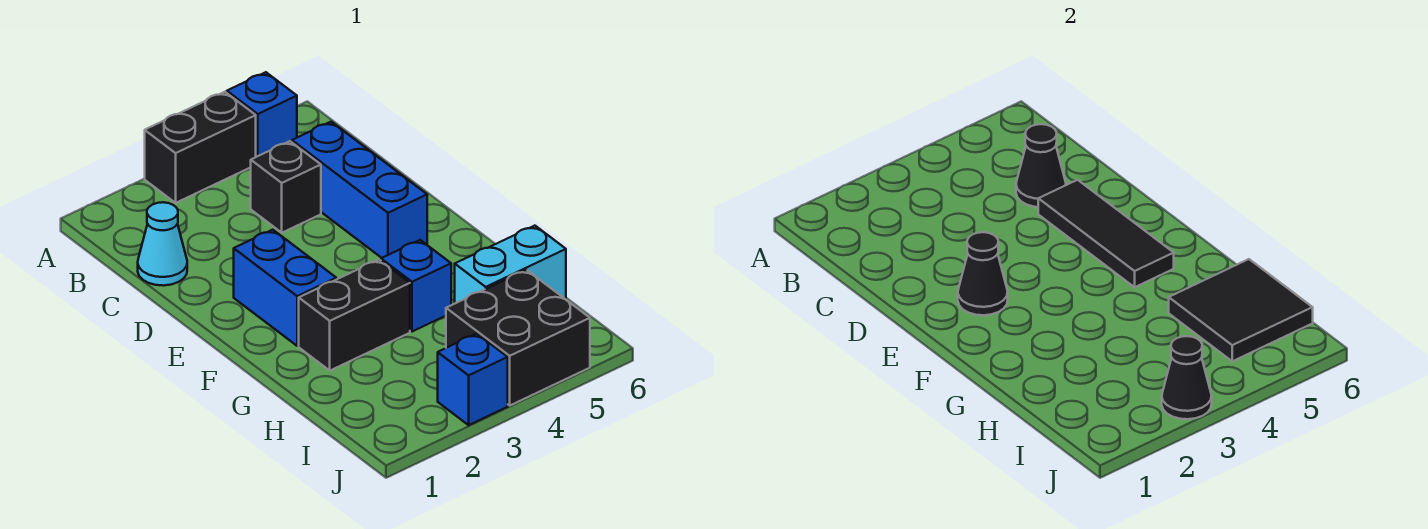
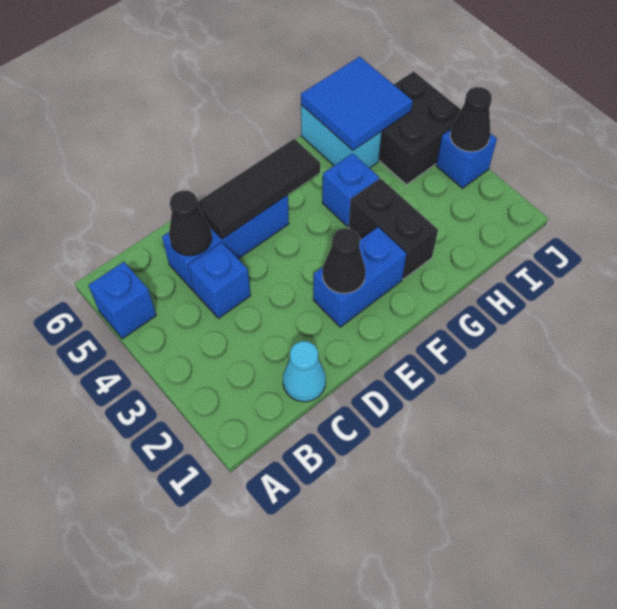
black 1x2 brick [145,92,256,203] -> none
black 1x1 brick [251,141,321,233] -> blue 1x1 brick [188,242,251,318]
black 2x2 tile [1169,259,1313,361] -> blue 2x2 tile [301,57,413,150]

